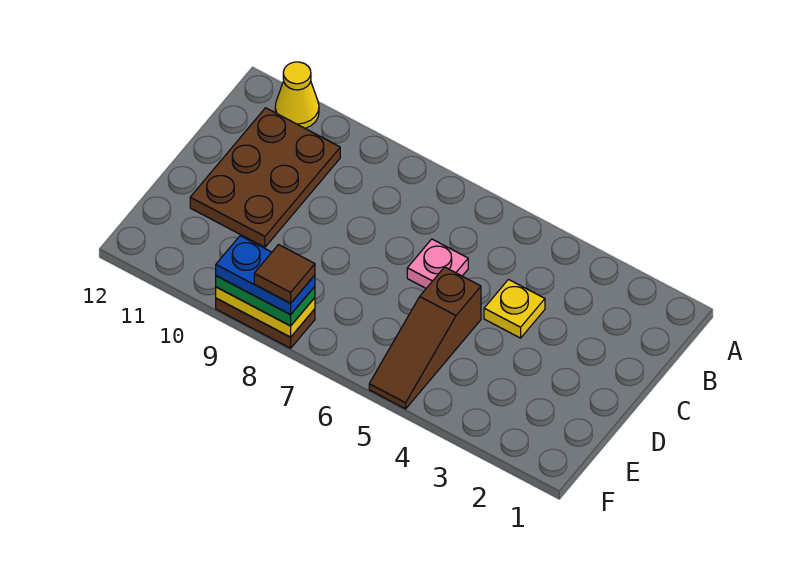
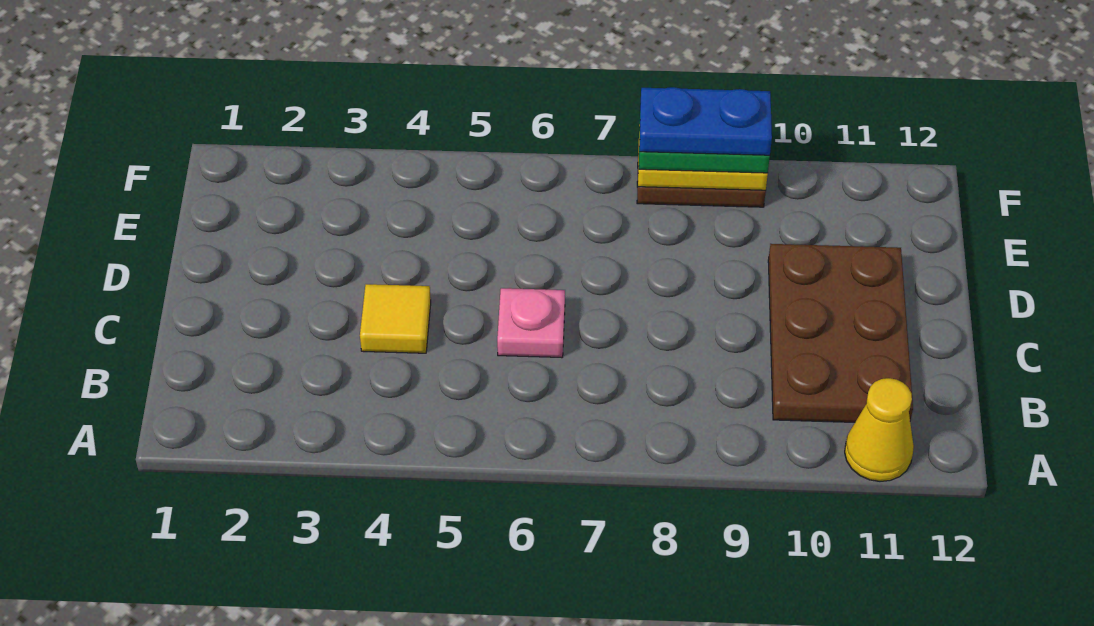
yellow 1x1 plate [484,280,545,338] -> yellow 1x1 tile [360,284,431,353]
brown 1x3 slope [369,267,481,409] -> none
brown 1x1 tile [254,245,315,303] -> none

